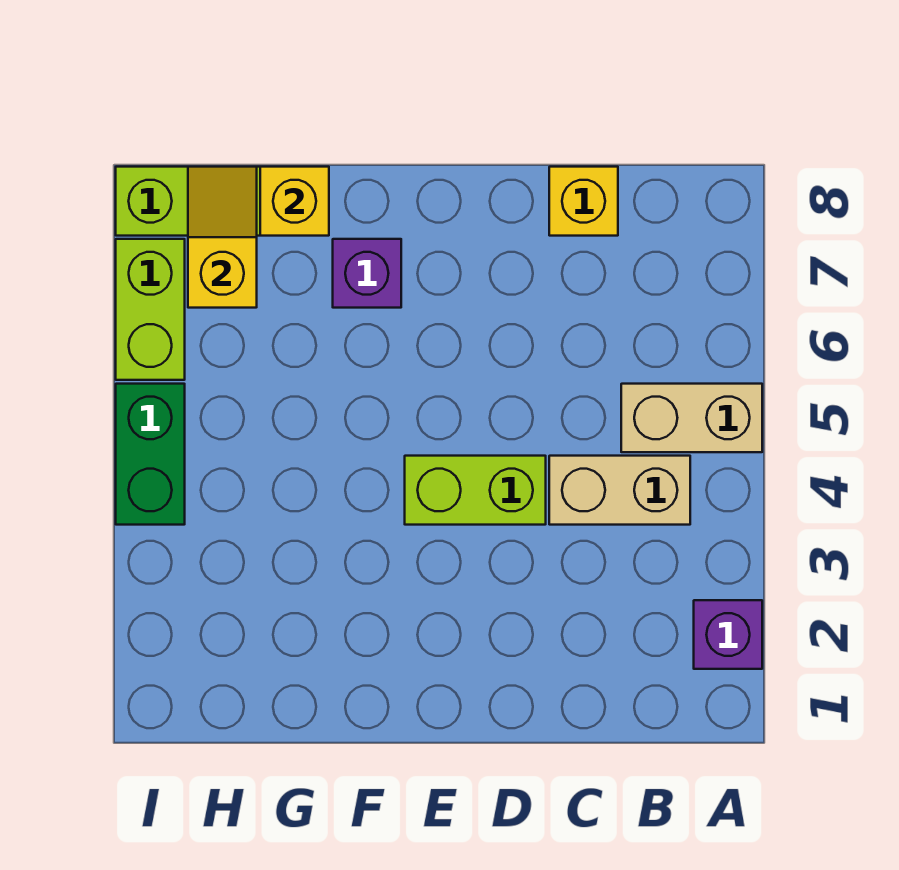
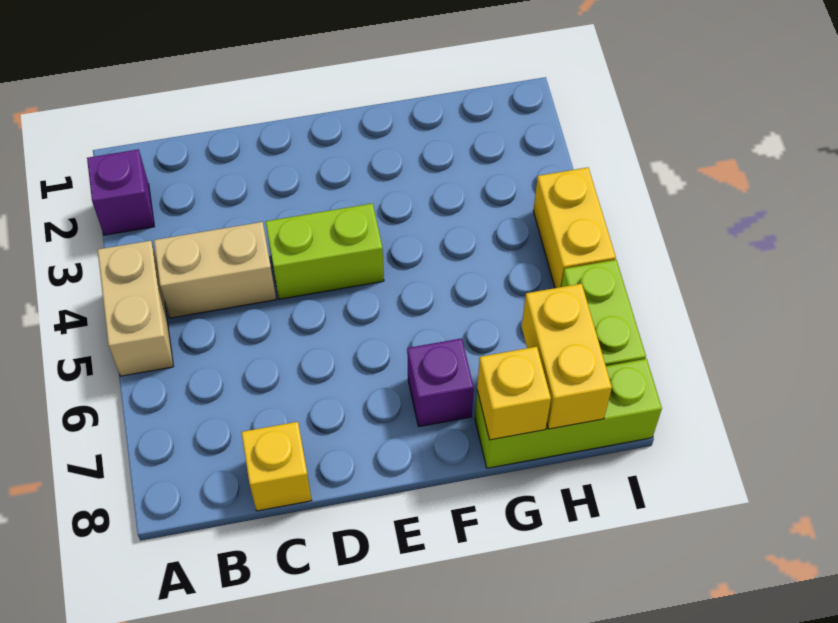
tan 1x2 brick [621,384,762,452] -> tan 1x2 brick turned to [98,241,174,376]
yellow 1x2 slope [188,167,257,308] -> yellow 1x2 brick [522,284,612,429]
green 1x2 brick [116,384,185,525] -> yellow 1x2 brick [533,167,616,288]

